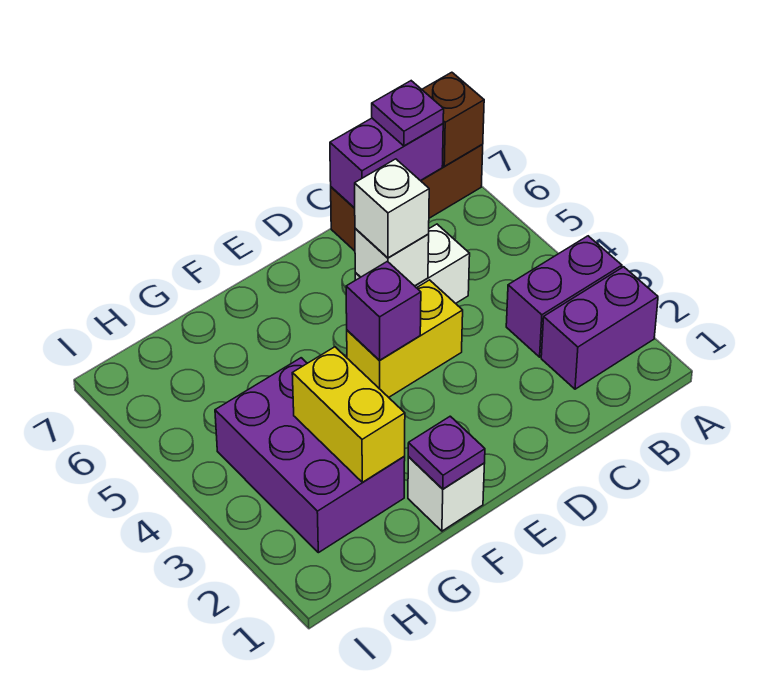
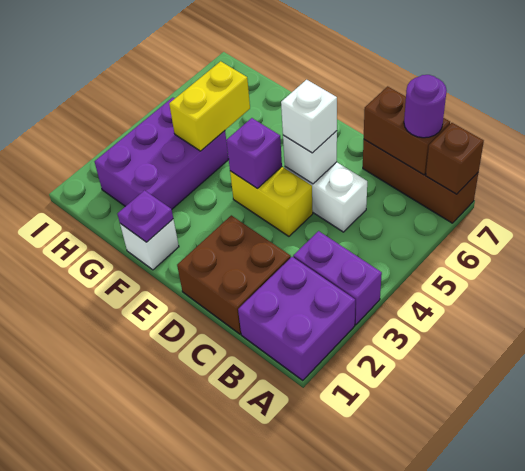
purple 1x2 brick [541,267,658,389] -> purple 2x2 brick [238,257,355,380]
purple 1x2 brick [330,118,443,208] -> brown 1x2 brick [364,86,450,175]
purple 1x1 plate [372,81,444,146] -> purple 1x1 round brick [404,75,447,138]
none -> brown 2x2 brick [177,215,291,334]
yellow 1x2 brick [292,347,405,482] -> yellow 1x2 brick moved to [169,61,250,151]

